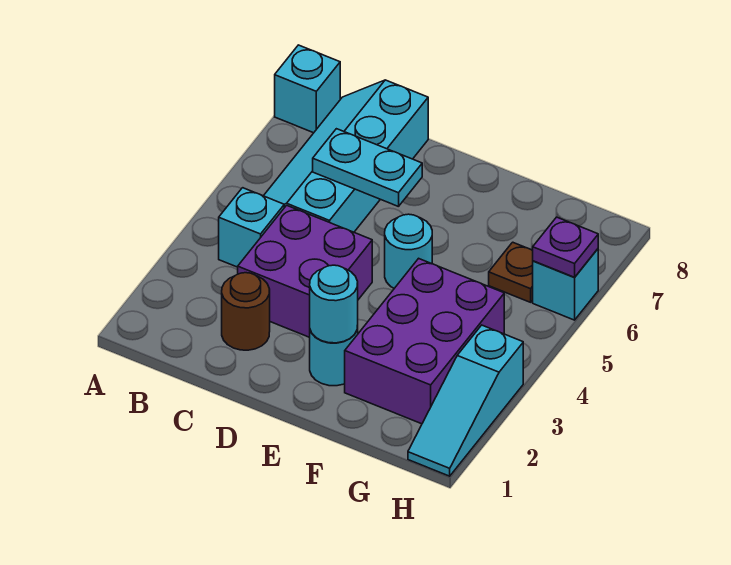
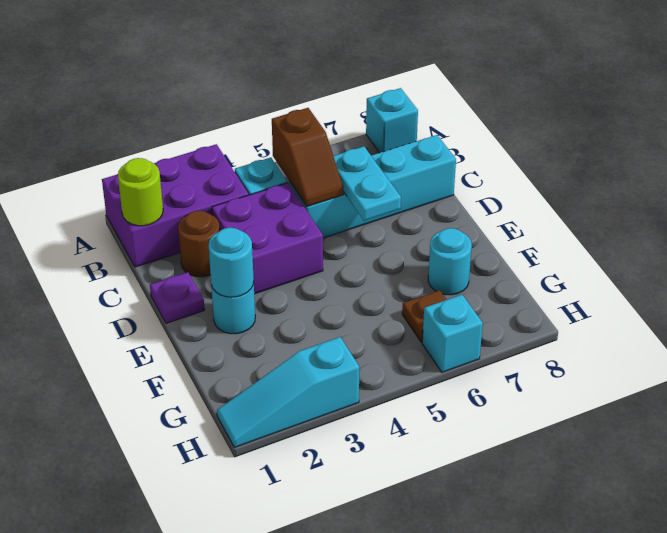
none -> lime 1x1 round brick [118,158,163,226]
none -> brown 1x2 slope [272,108,343,207]
cyan 1x1 round brick [385,214,432,288] -> cyan 1x1 round brick moved to [428,228,472,295]
purple 2x3 brick [345,258,504,424] -> purple 2x3 brick moved to [102,144,249,267]
purple 1x1 plate [532,217,598,277] -> purple 1x1 plate moved to [150,272,205,323]

